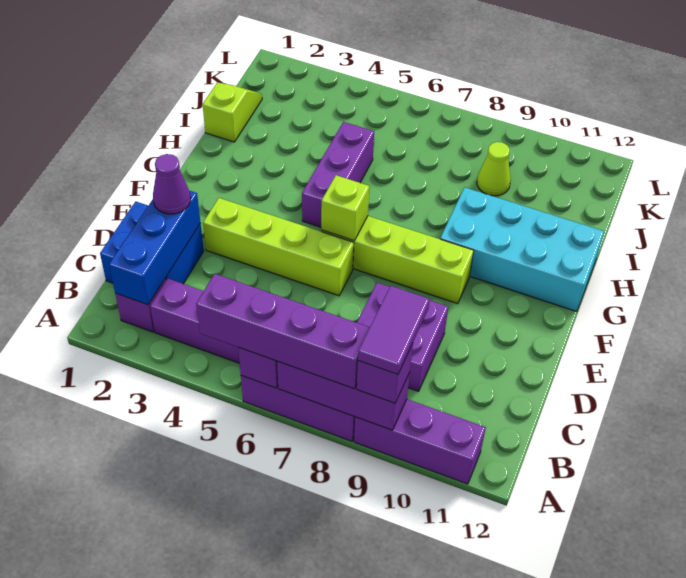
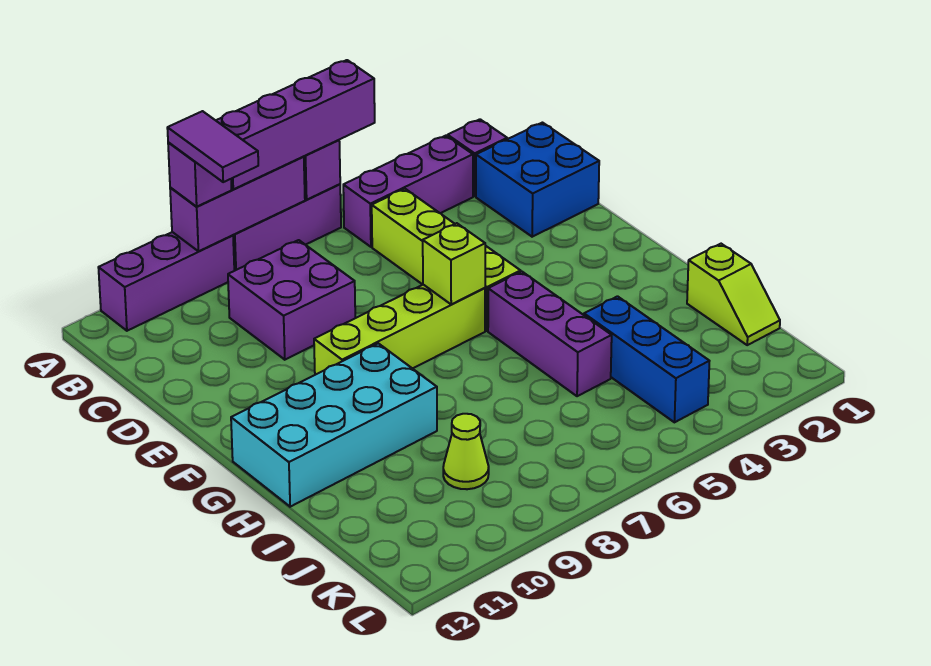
blue 1x3 brick [109,191,201,305] -> blue 1x3 brick moved to [584,296,709,422]
purple 1x1 cone [153,154,191,214] -> none
lime 1x4 brick [203,198,354,296] -> lime 1x4 brick turned to [372,189,521,331]

